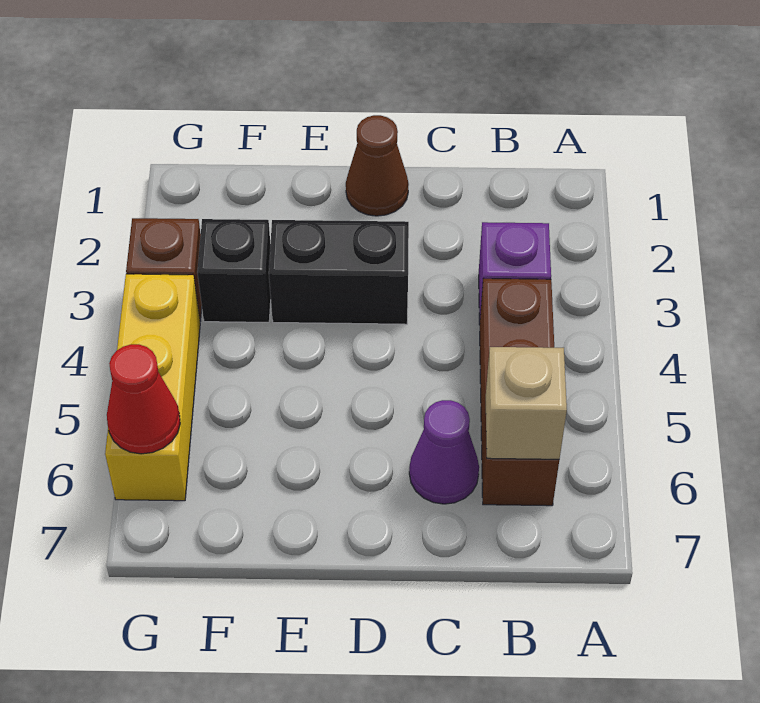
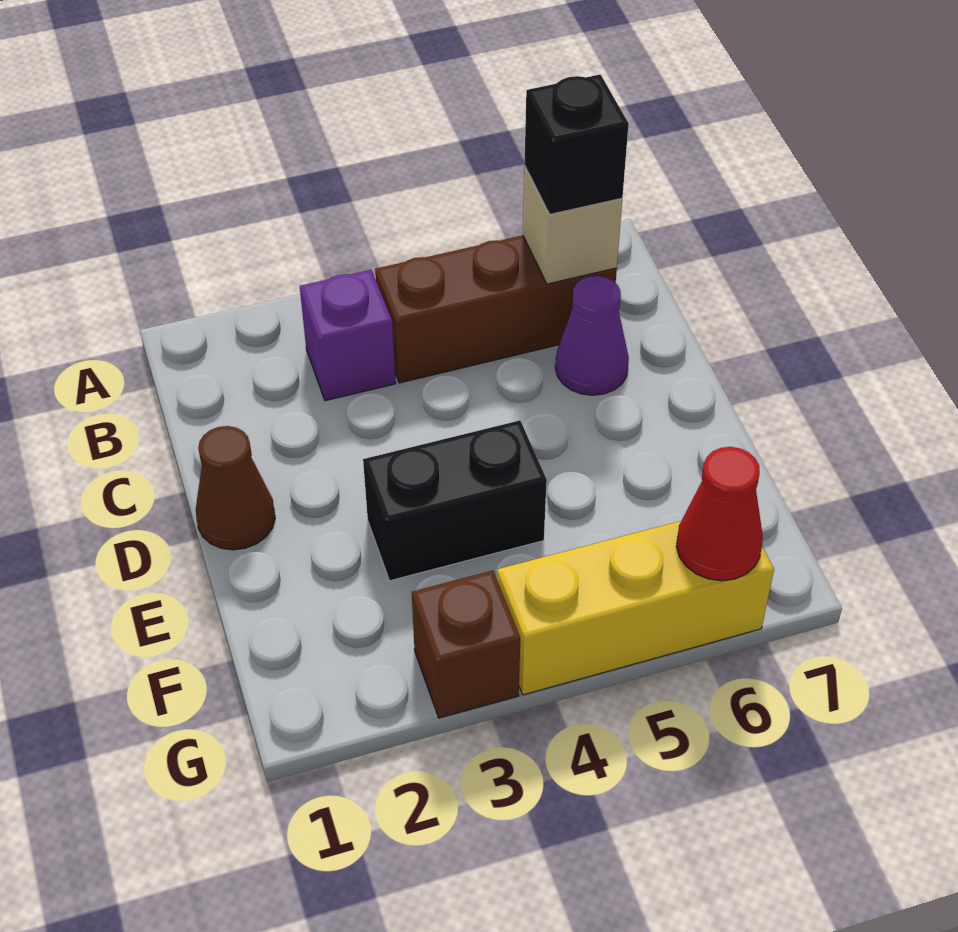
black 1x2 brick [269,220,409,324] -> black 1x2 brick turned to [363,420,547,581]
black 1x1 brick [197,219,271,322] -> black 1x1 brick moved to [524,74,629,214]

